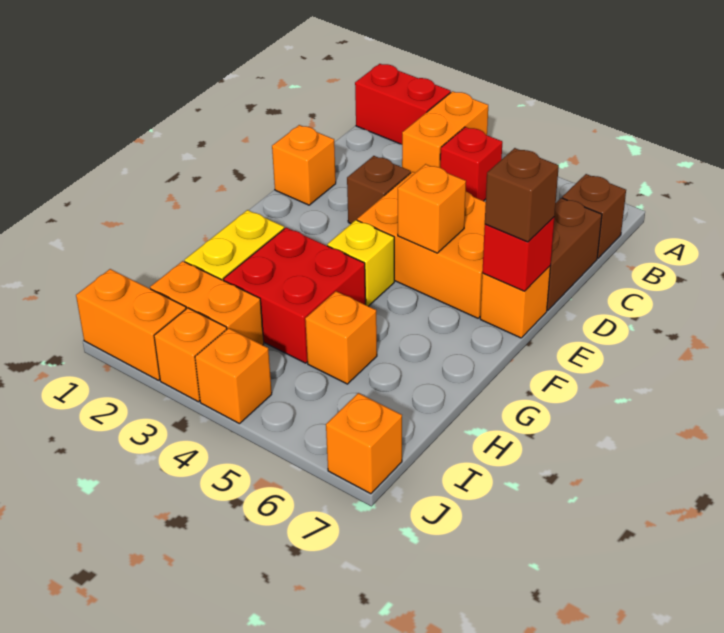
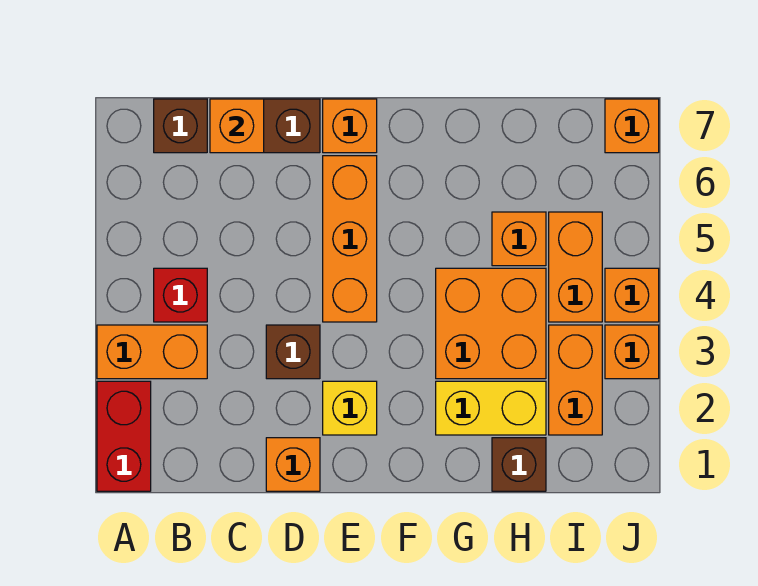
orange 2x3 brick [357,172,486,318] -> orange 1x3 brick [323,156,377,322]
orange 1x1 brick [398,164,466,253] -> orange 1x1 brick moved to [210,99,264,153]
red 1x1 brick [482,217,554,291] -> none
brown 1x1 brick [485,148,559,242] -> brown 1x1 brick moved to [492,438,546,491]
yellow 1x1 brick [327,220,394,306] -> yellow 1x1 brick moved to [323,381,377,435]
red 2x2 brick [224,228,365,363] -> orange 2x2 brick [436,268,546,379]
orange 1x2 brick [76,269,186,380] -> orange 1x2 brick moved to [549,212,602,322]

